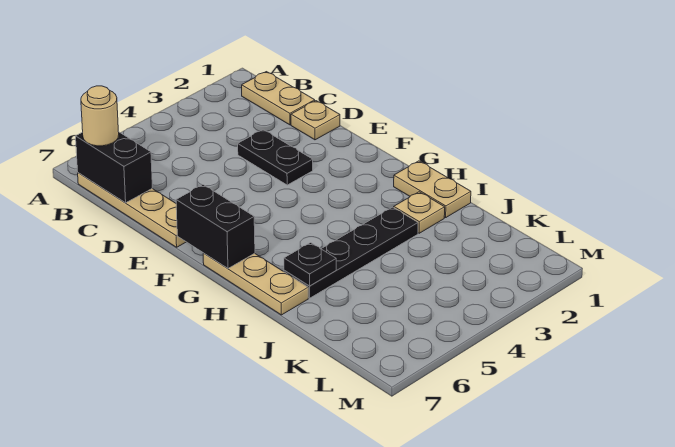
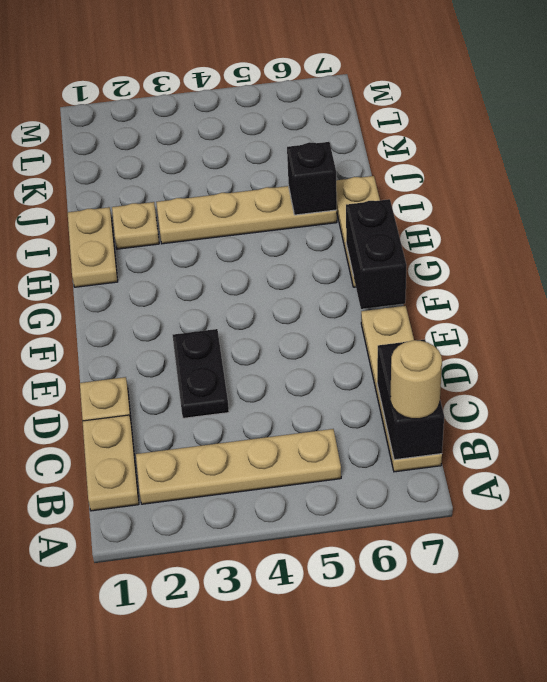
none -> tan 1x4 plate [136,429,341,504]
black 1x4 plate [284,207,418,298] -> tan 1x4 plate [156,186,337,244]
black 1x1 plate [284,243,336,286] -> black 1x1 brick [287,142,337,215]

